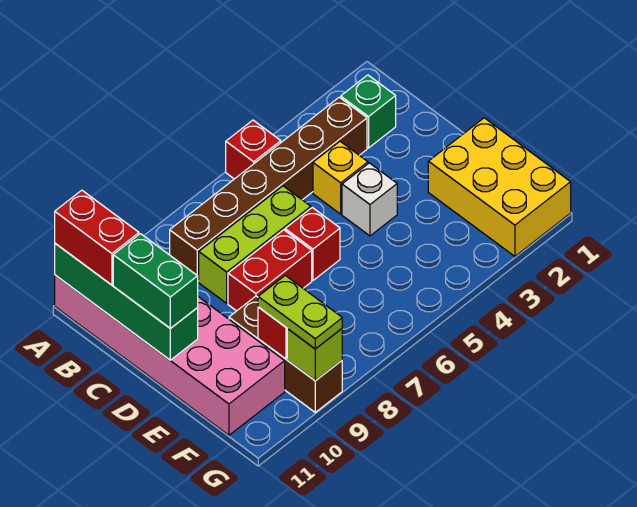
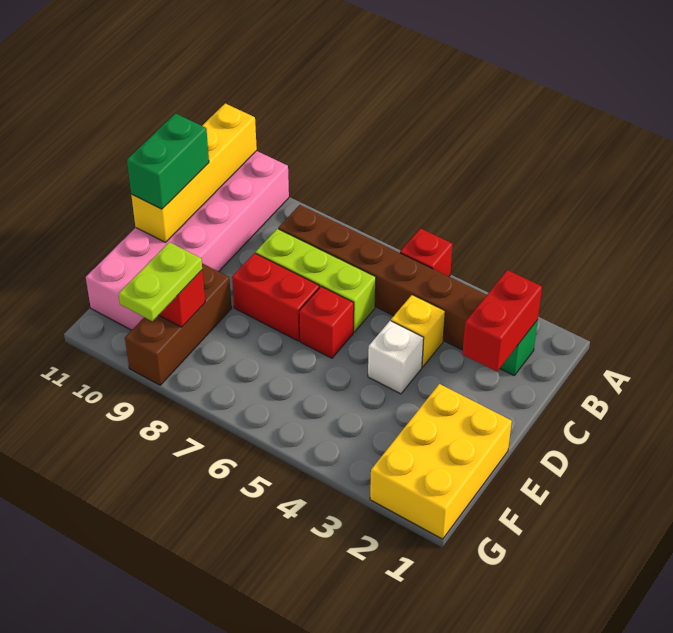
green 1x4 brick [55,243,198,360] -> yellow 1x4 brick [131,104,257,242]
red 1x2 brick [55,190,139,285] -> red 1x2 brick moved to [462,270,542,371]
lime 1x1 brick [287,329,342,381] -> none

